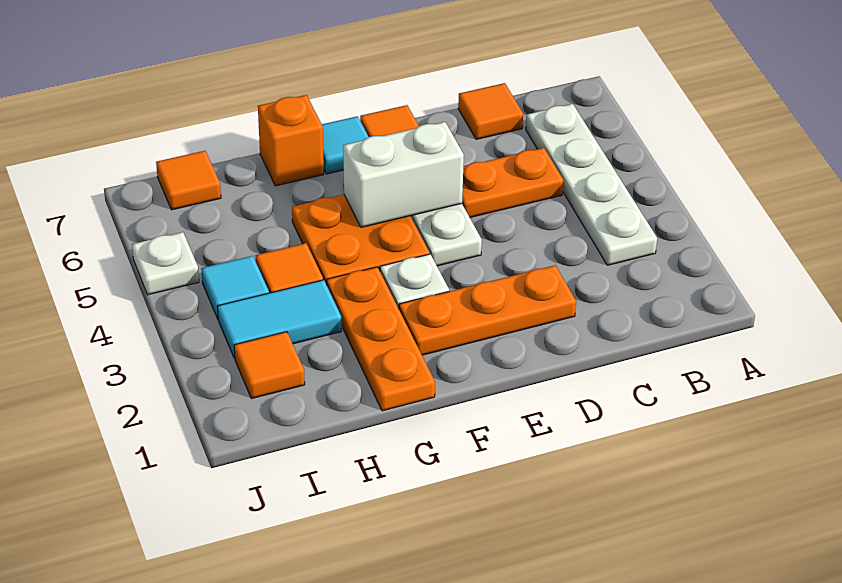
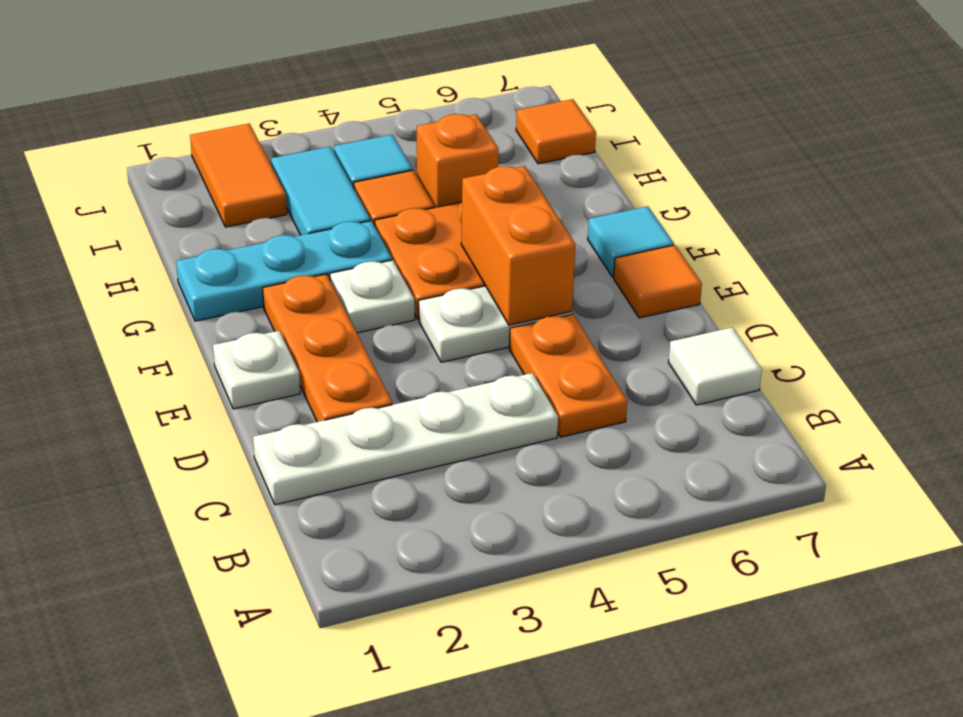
white 1x4 plate [526,104,657,265] -> white 1x4 plate moved to [253,373,558,505]
orange 1x1 tile [458,83,523,139] -> white 1x1 tile [668,327,762,405]
white 1x2 brick [343,122,464,227] -> orange 1x2 brick [461,166,576,325]
orange 1x3 plate [327,267,435,411] -> cyan 1x3 plate [176,221,392,321]
orange 1x1 brick [258,95,324,186] -> orange 1x1 brick moved to [417,114,499,208]
orange 1x1 tile [234,332,305,399] -> orange 1x2 tile [190,123,287,227]
white 1x1 plate [132,232,199,295] -> white 1x1 plate moved to [213,331,300,409]

